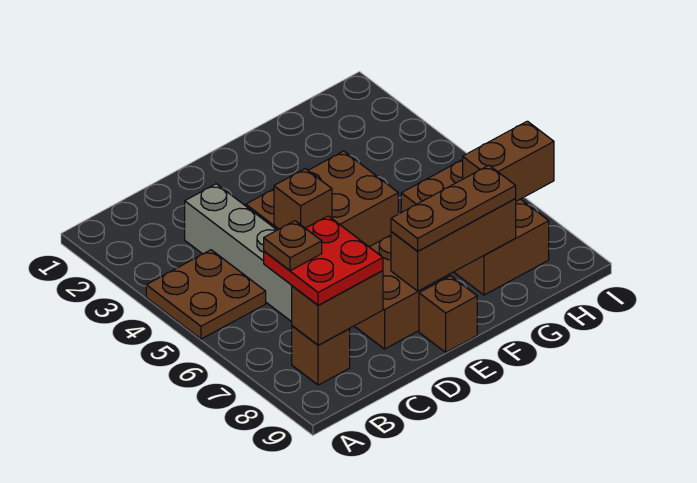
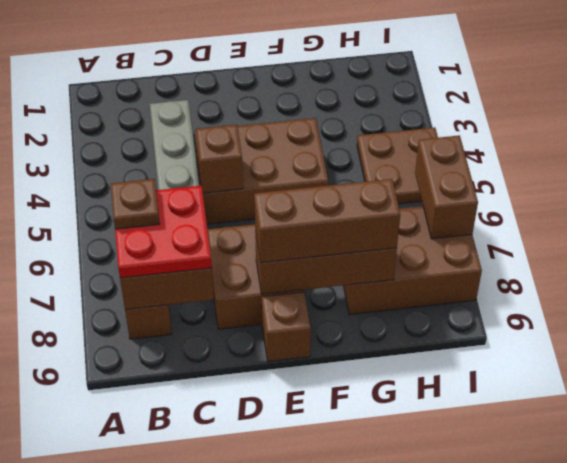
brown 2x2 plate [146,250,266,339] -> brown 2x2 plate moved to [357,127,438,204]
brown 1x3 plate [391,165,516,251] -> brown 1x3 brick [254,179,400,263]
brown 2x3 brick [401,160,549,295] -> brown 2x3 brick turned to [343,206,482,315]
brown 1x2 brick [463,121,554,201] -> brown 1x2 brick turned to [415,135,478,239]

